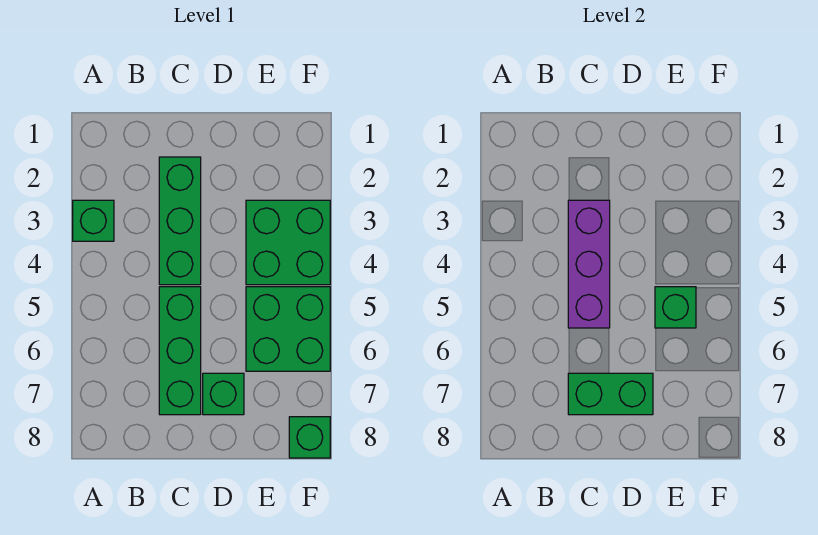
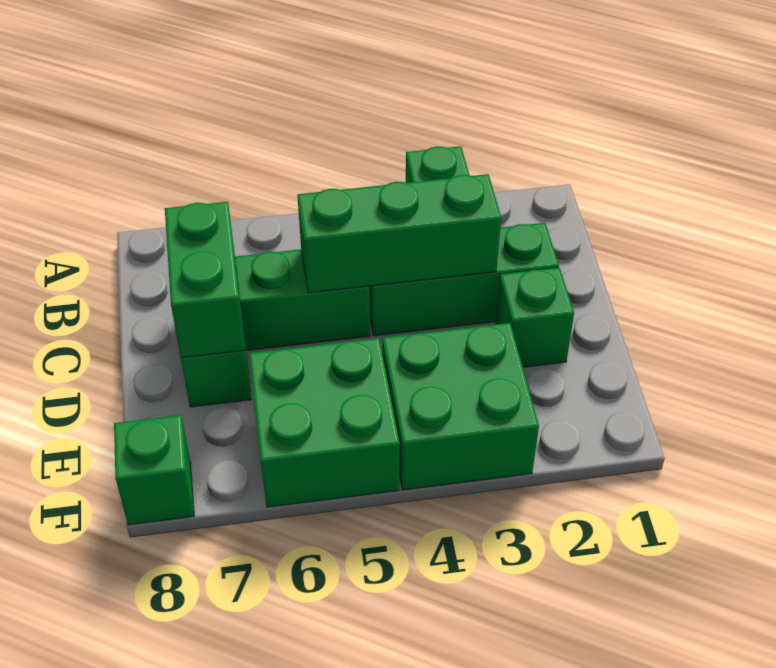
purple 1x3 brick [568,200,610,328] -> green 1x3 brick [297,174,501,293]
green 1x1 brick [655,287,696,328] -> green 1x1 brick moved to [496,268,574,367]

